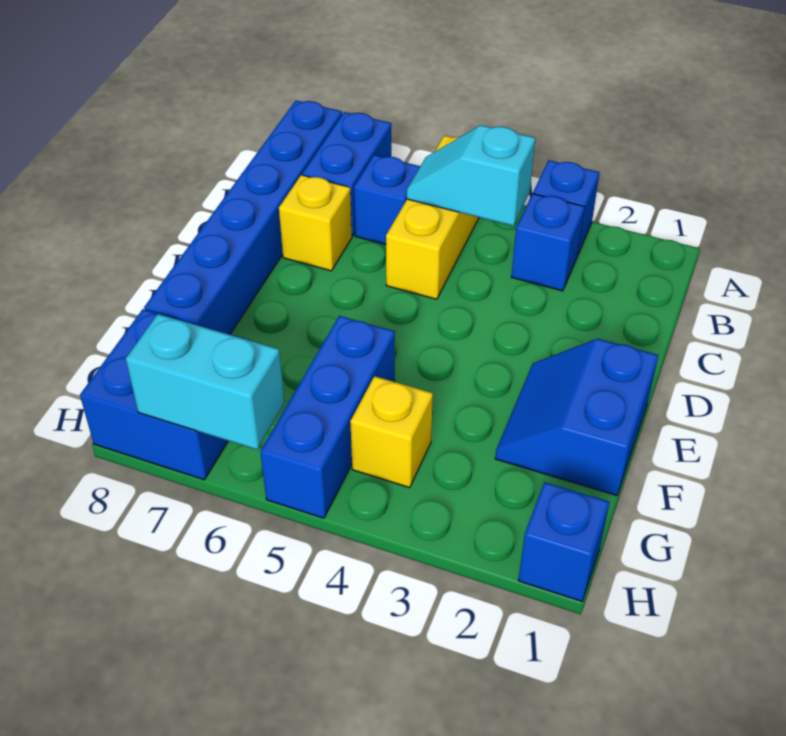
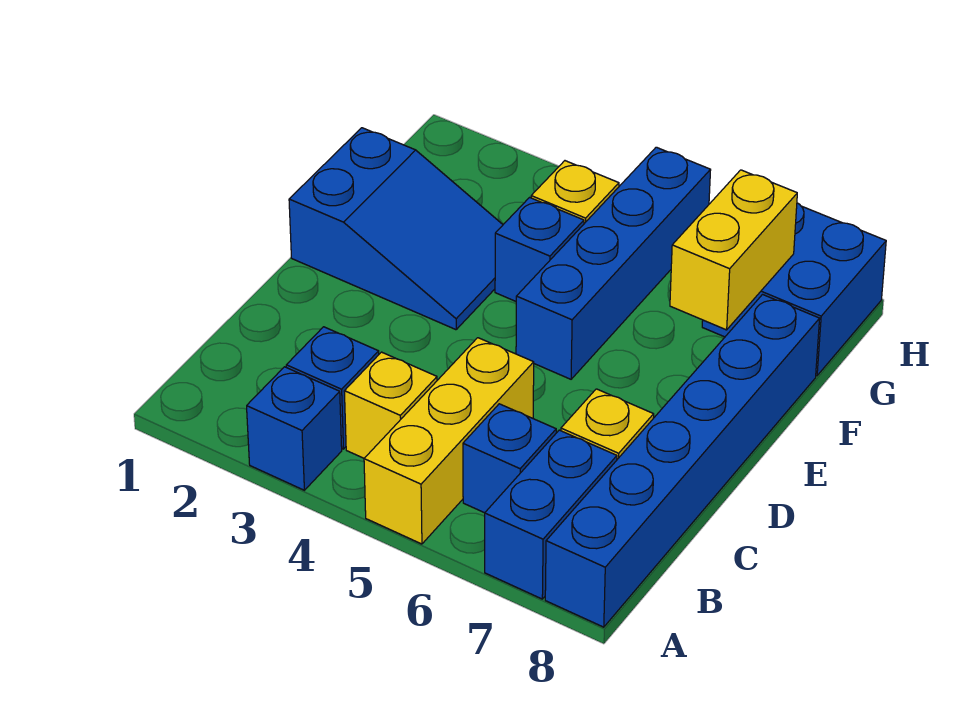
none -> yellow 1x1 brick [344,352,437,458]
cyan 1x2 slope [407,125,535,226] -> none
blue 2x2 slope [495,339,658,495] -> blue 2x3 slope [289,128,503,330]
blue 1x3 brick [260,316,395,518] -> blue 1x4 brick [516,147,711,379]
none -> yellow 1x2 brick [670,170,797,330]
blue 1x1 brick [518,482,610,601] -> blue 1x1 brick moved to [495,198,584,301]
cyan 1x2 brick [126,314,284,450] -> none

